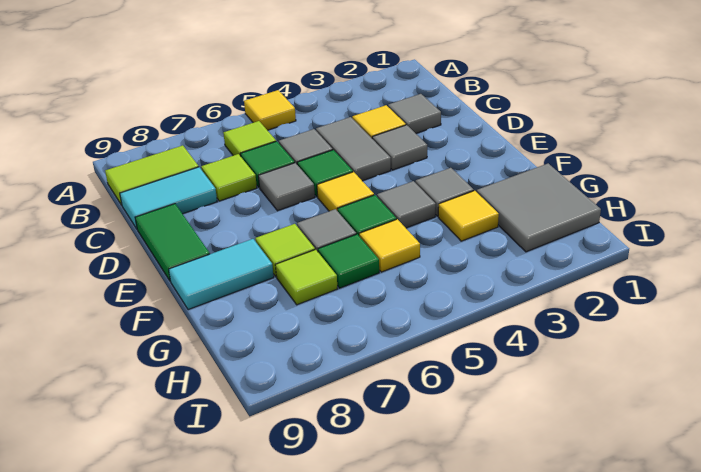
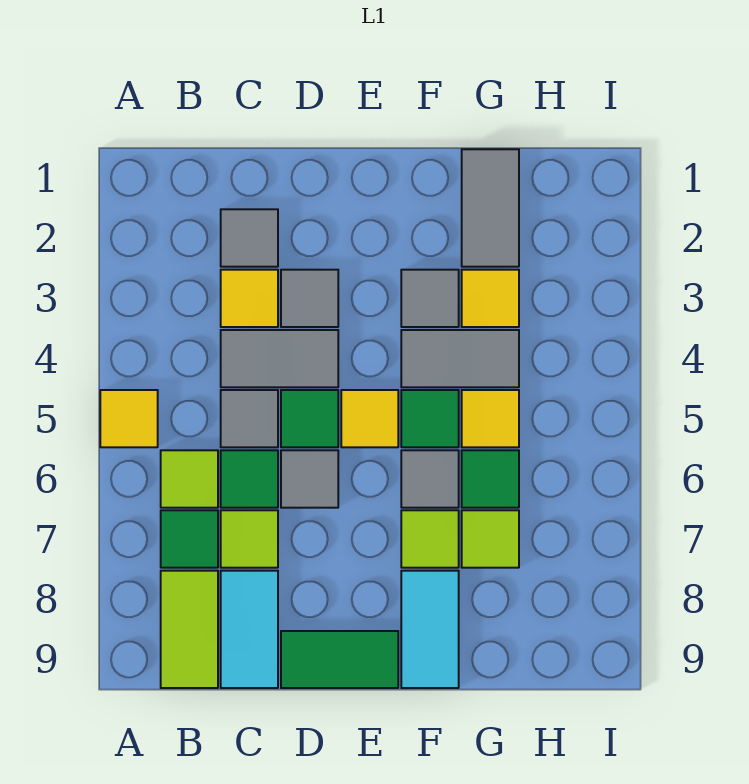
none -> green 1x1 tile [161,510,218,568]
grey 1x1 tile [377,181,436,228] -> grey 1x2 tile [401,330,519,387]
grey 2x2 tile [477,163,601,252] -> grey 1x2 tile [462,149,519,267]

